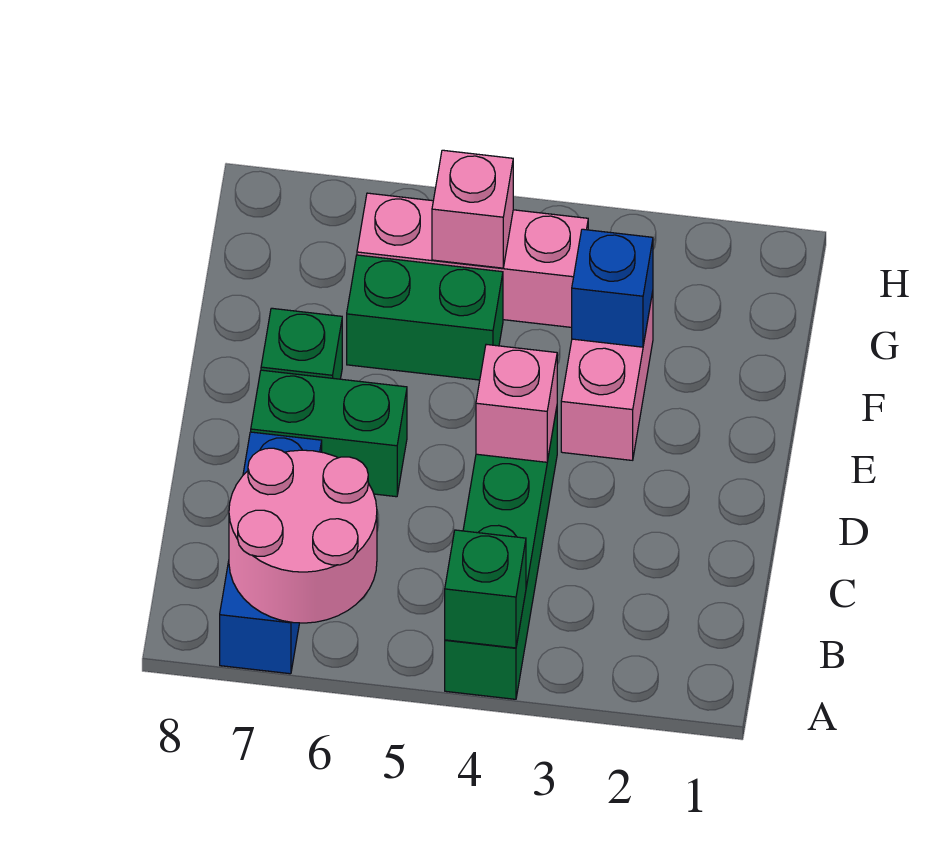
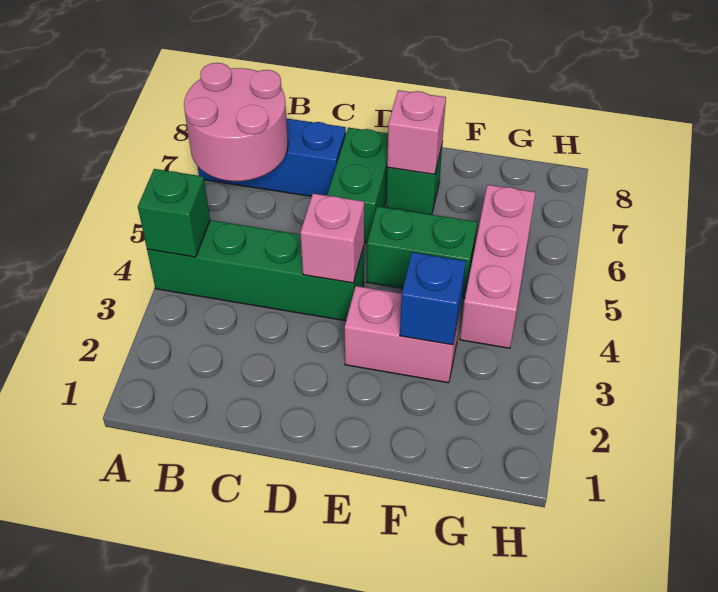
green 1x2 brick [347,255,503,380] -> green 1x2 brick turned to [367,206,477,298]
pink 1x1 brick [432,150,513,268] -> pink 1x1 brick moved to [387,90,446,174]

